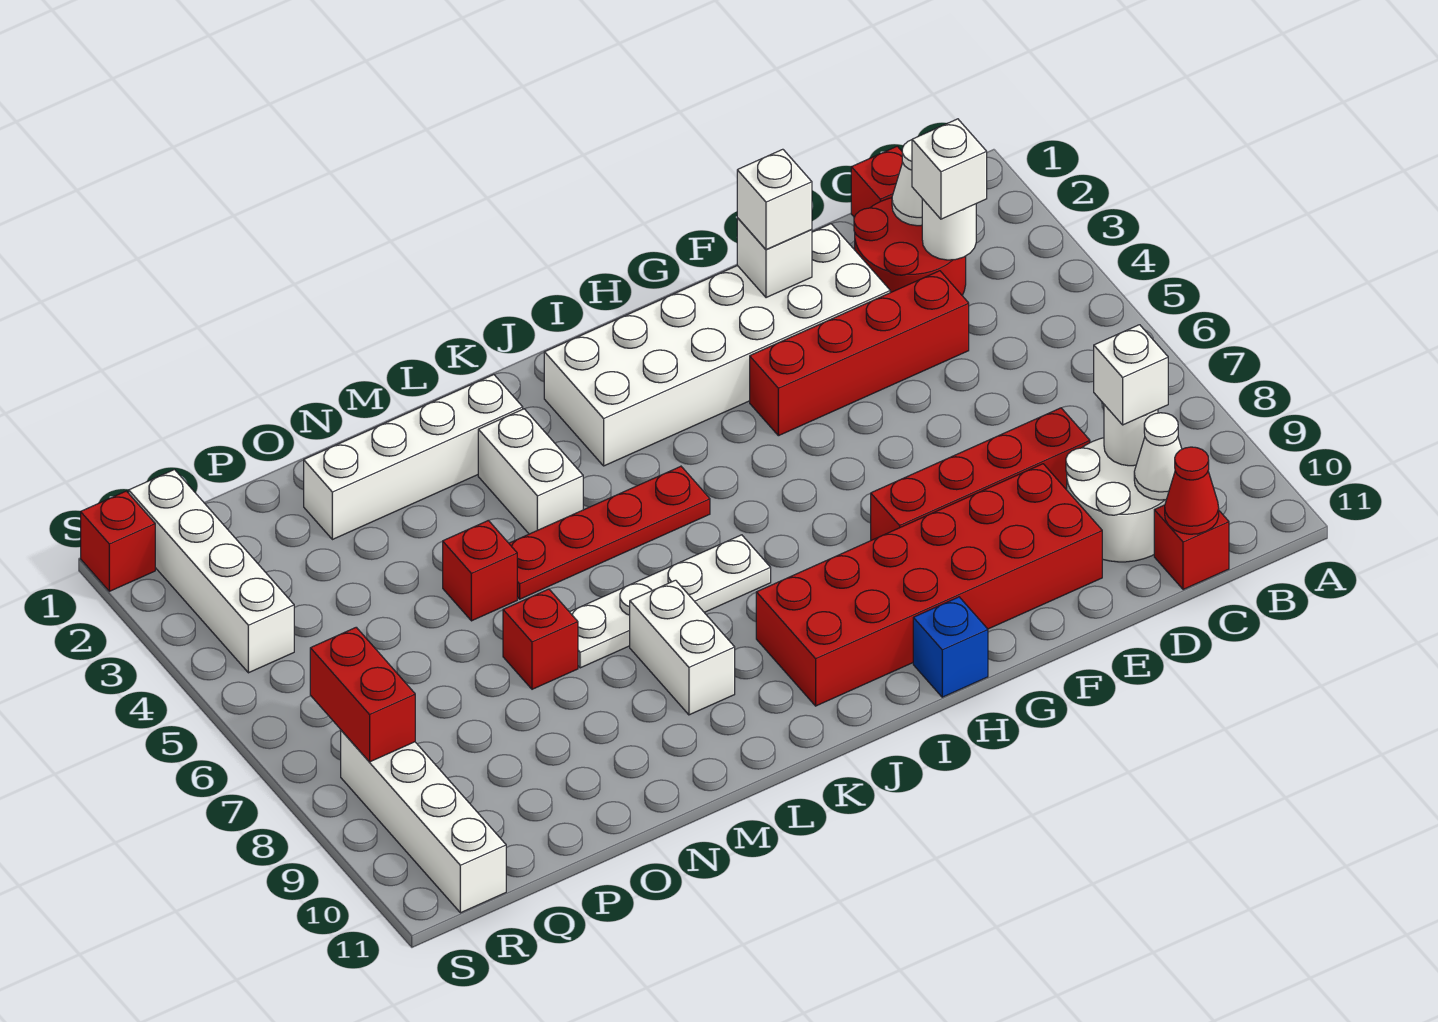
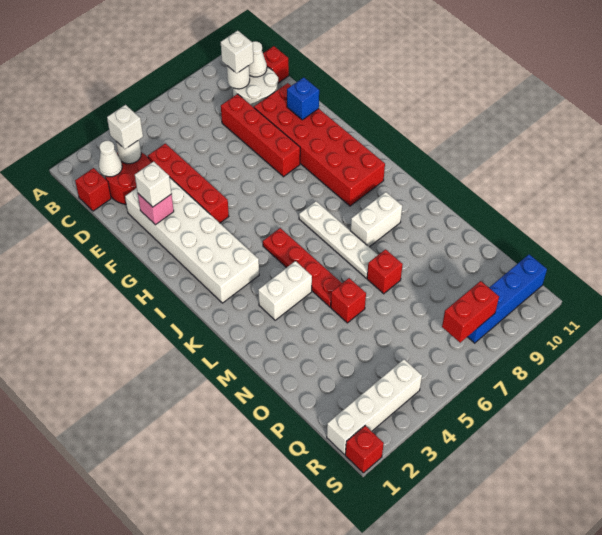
red 1x1 cone [1165,447,1219,534] -> none
white 1x1 brick [737,218,812,298] -> pink 1x1 brick [138,194,174,225]
blue 1x1 brick [913,597,988,697] -> blue 1x1 brick moved to [287,77,319,120]
white 1x4 brick [304,375,523,540] -> none
white 1x4 brick [341,730,506,913] -> blue 1x4 brick [468,255,547,343]

